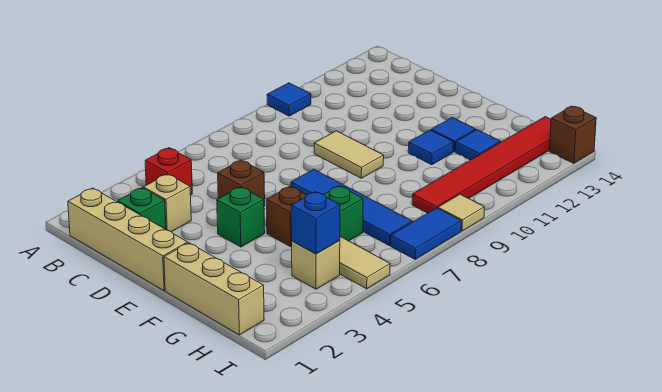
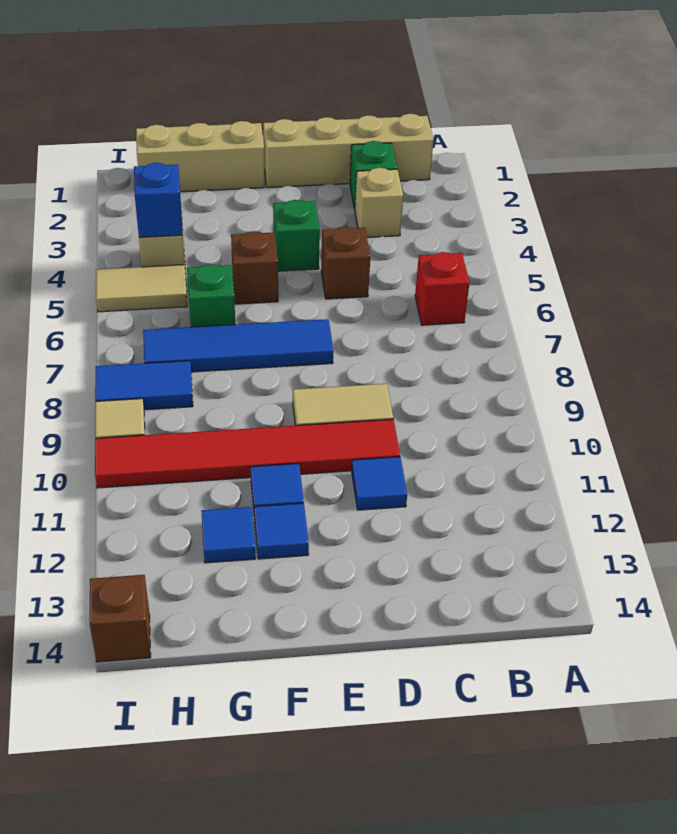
blue 1x1 tile [267,83,311,116] -> blue 1x1 tile moved to [352,457,407,510]
red 1x1 brick [145,148,192,195] -> red 1x1 brick moved to [415,252,469,325]
red 1x6 tile [412,117,551,213] -> red 1x6 tile turned to [95,419,400,488]
blue 1x2 tile [391,208,461,259] -> blue 1x2 tile turned to [95,361,193,410]

